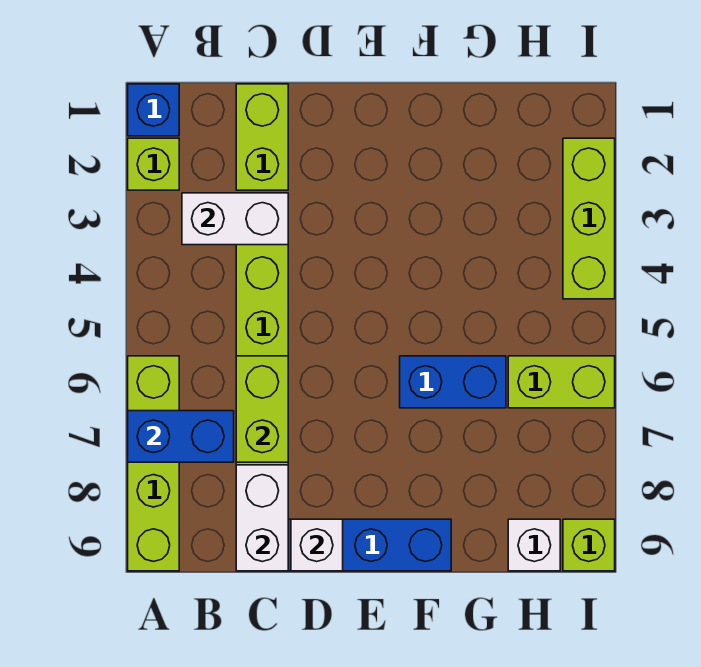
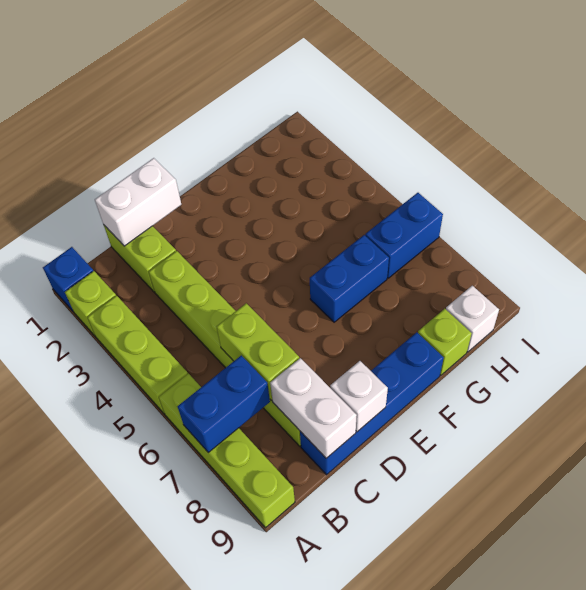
white 1x2 brick [182,193,288,245] -> white 1x2 brick moved to [95,158,181,246]
lime 1x2 brick [508,356,615,408] -> blue 1x2 brick [365,193,443,278]
lime 1x3 brick [563,138,615,299] -> lime 1x3 brick moved to [87,296,188,414]
lime 1x1 brick [563,519,615,571] -> lime 1x1 brick moved to [418,309,472,375]

